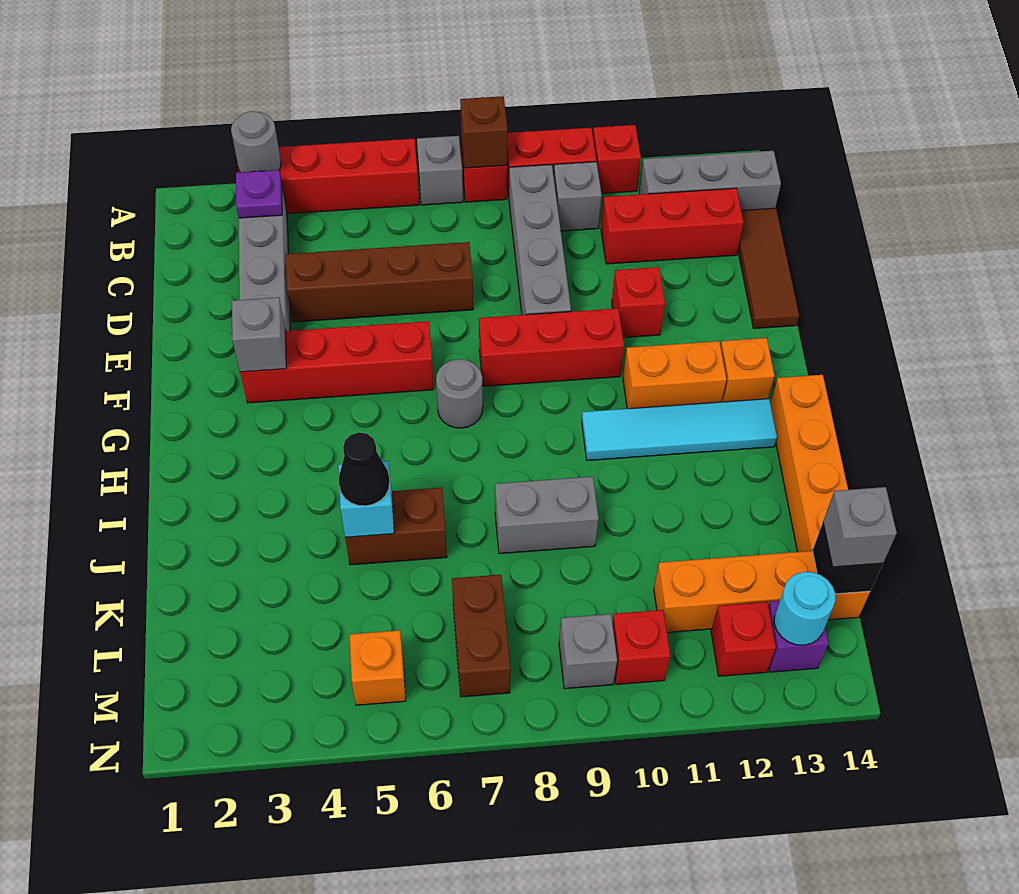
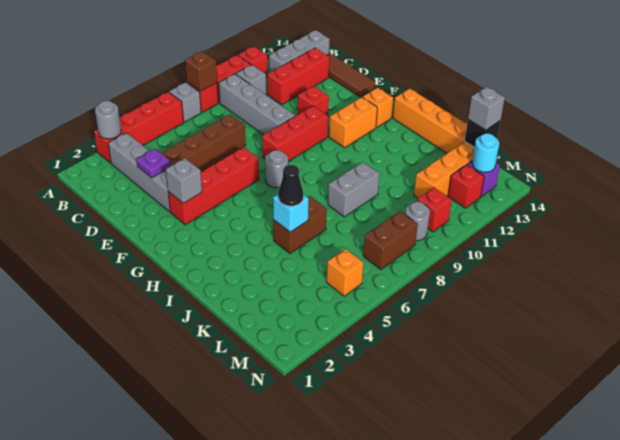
purple 1x1 plate [236,170,282,218] -> purple 1x1 plate moved to [136,149,170,178]
cyan 1x4 tile [582,399,777,461] -> none
brown 1x2 brick [452,575,510,697] -> brown 1x2 brick turned to [363,211,418,269]
grey 1x1 brick [559,614,617,689] -> grey 1x1 round brick [405,202,430,241]

